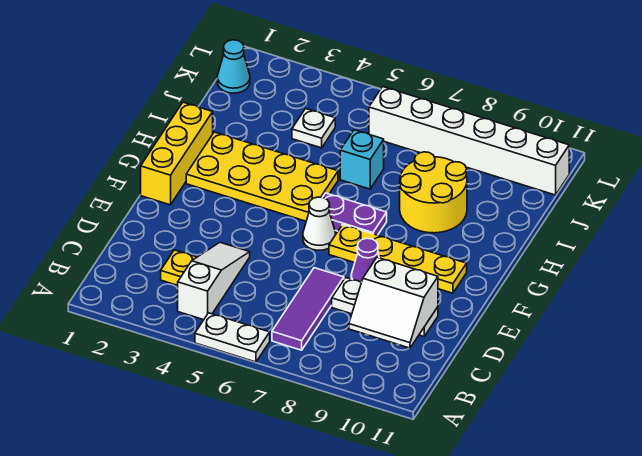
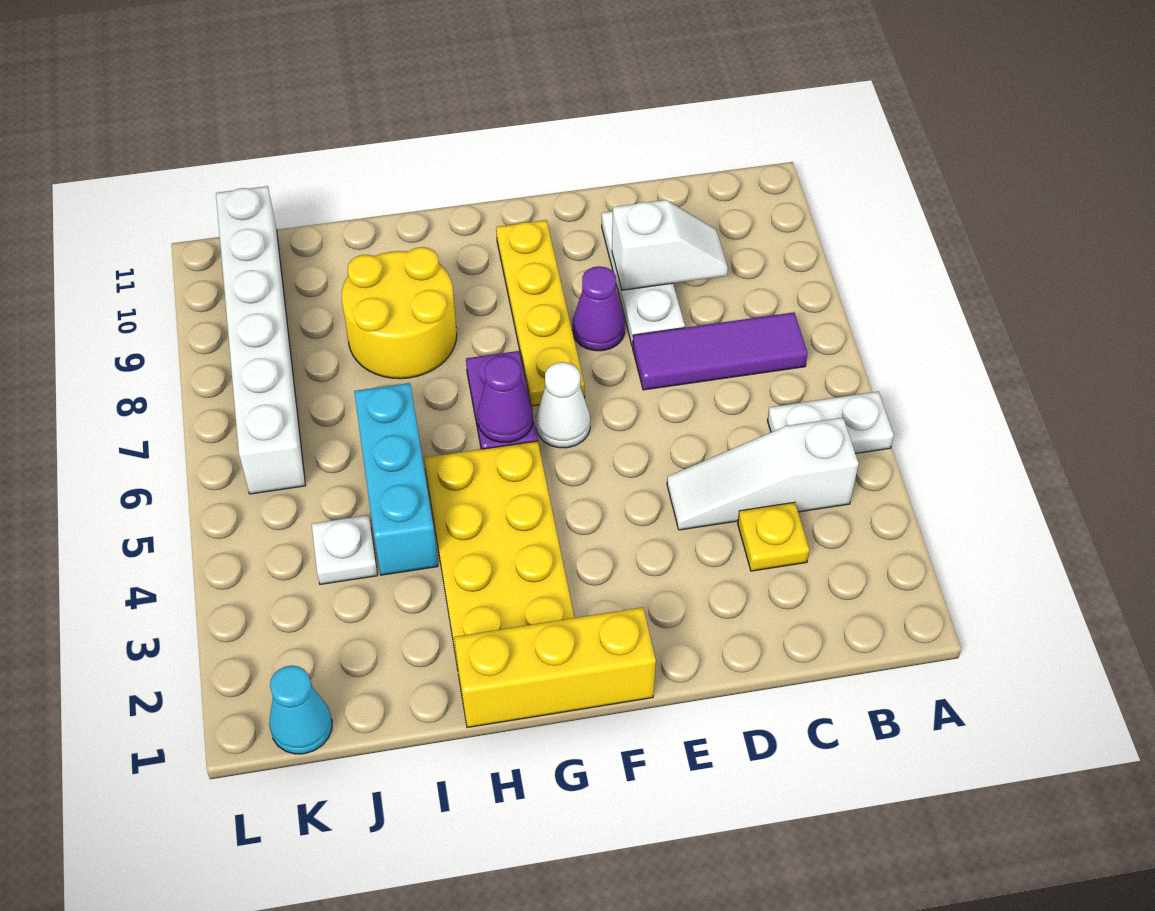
white 1x2 plate [195,313,270,362] -> white 1x2 plate turned to [767,392,894,454]
white 2x2 slope [349,257,438,348] -> white 1x2 slope [612,200,728,290]
none -> purple 1x1 cone [478,356,533,443]
cyan 1x1 brick [340,130,384,189] -> cyan 1x3 brick [354,383,438,575]

